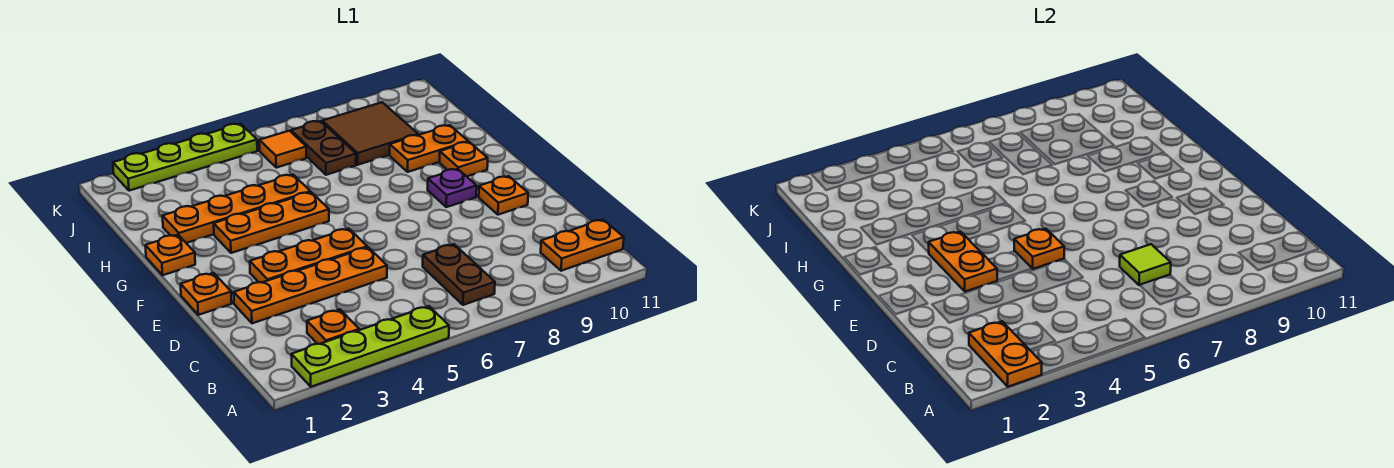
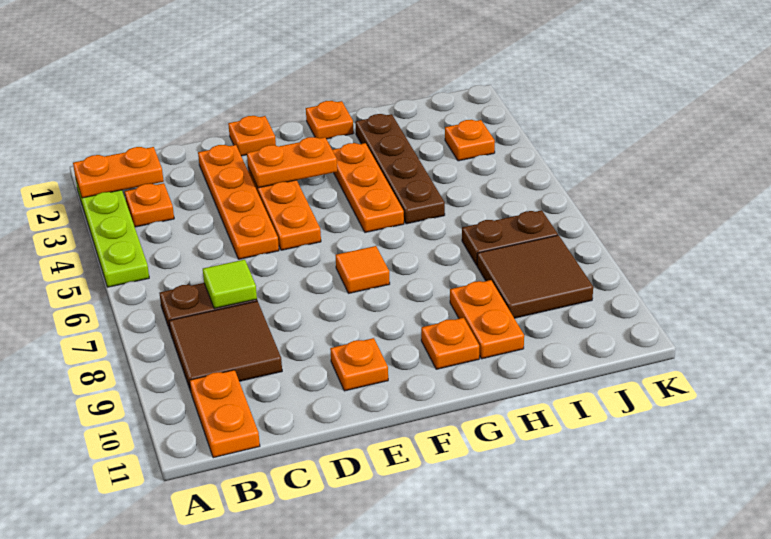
none -> brown 2x2 tile [169,301,282,391]
orange 1x1 plate [1014,229,1064,269] -> orange 1x1 plate moved to [445,120,495,161]
purple 1x1 plate [428,169,477,207] -> none
orange 1x4 plate [163,175,310,243] -> brown 1x4 plate [355,114,445,224]
orange 1x1 tile [259,131,306,168] -> orange 1x1 tile moved to [335,246,390,293]
lime 1x4 plate [113,124,257,191] -> none

